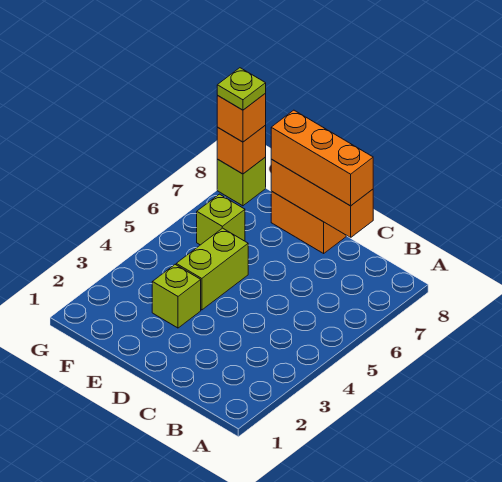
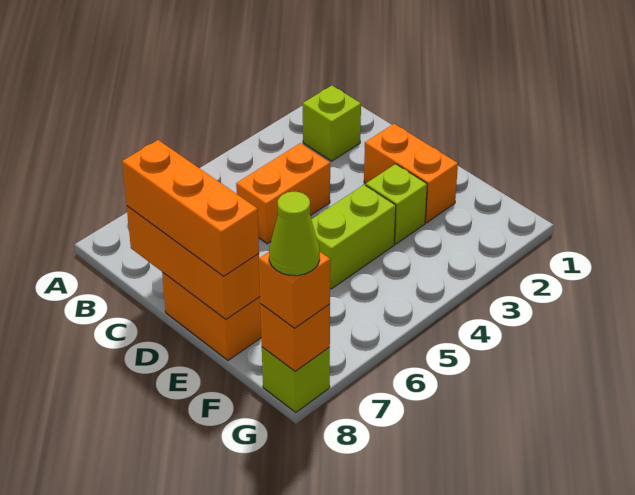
none -> orange 1x2 brick [236,143,330,244]
none -> orange 1x2 brick [364,124,458,223]
lime 1x1 brick [197,194,245,245] -> lime 1x1 brick moved to [303,86,361,161]
lime 1x1 plate [217,68,266,110] -> lime 1x1 cone [269,192,320,276]

